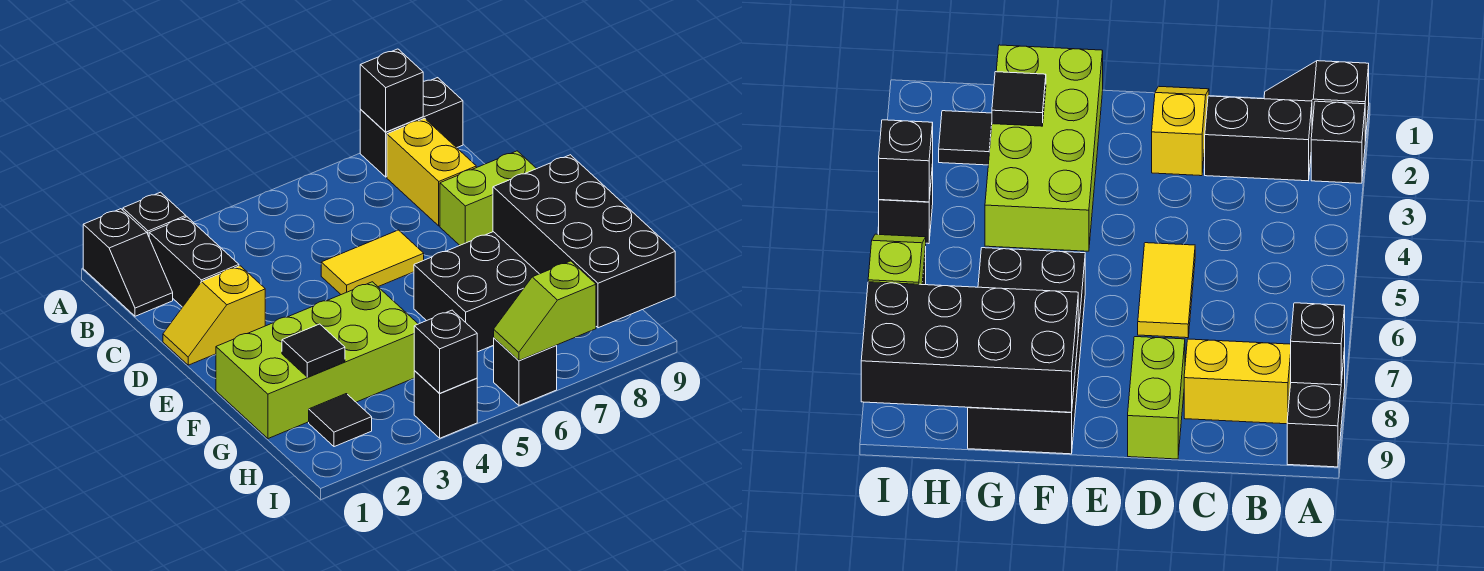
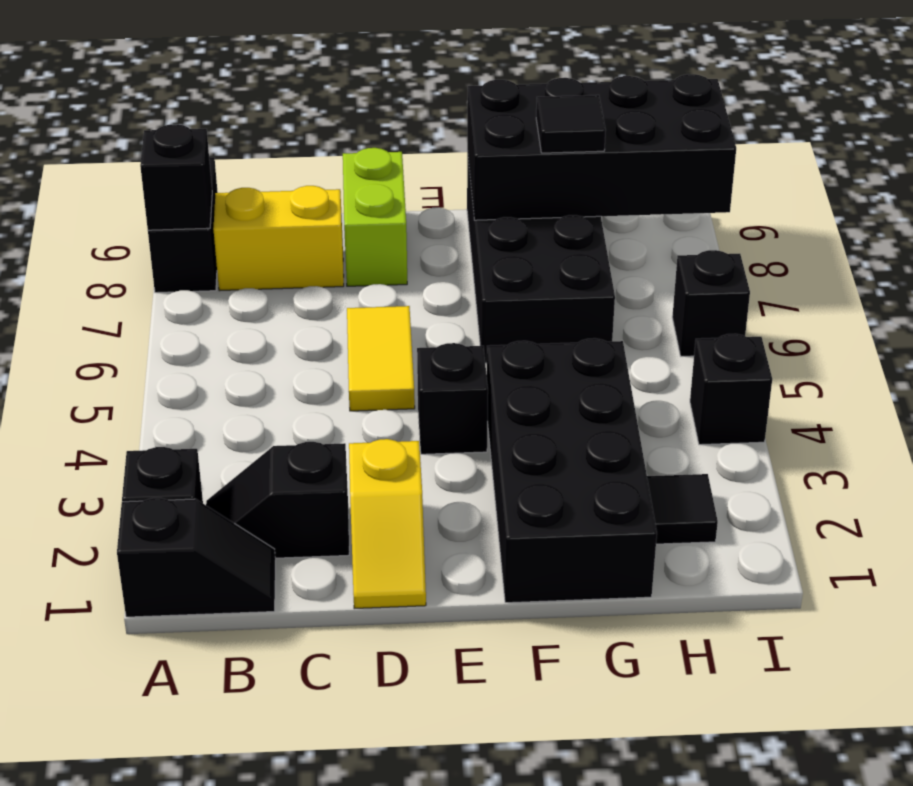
black 1x2 brick [149,217,239,307] -> black 1x2 slope [206,442,349,558]
lime 2x4 brick [216,282,418,439] -> black 2x4 brick [487,338,657,603]
black 1x1 tile [282,324,345,377] -> black 1x1 tile moved to [536,95,606,153]
black 1x1 brick [414,310,477,393] -> black 1x1 brick moved to [417,343,488,454]
lime 1x2 slope [494,261,596,360] -> none

